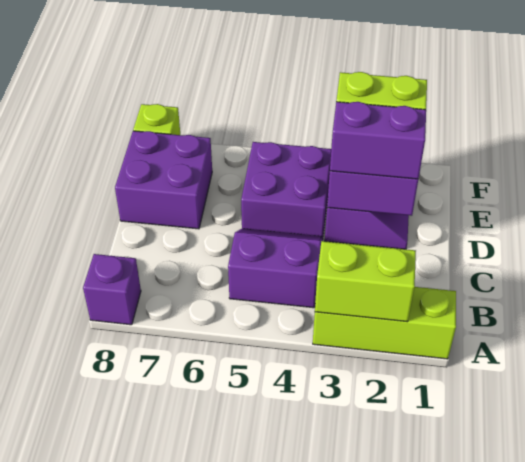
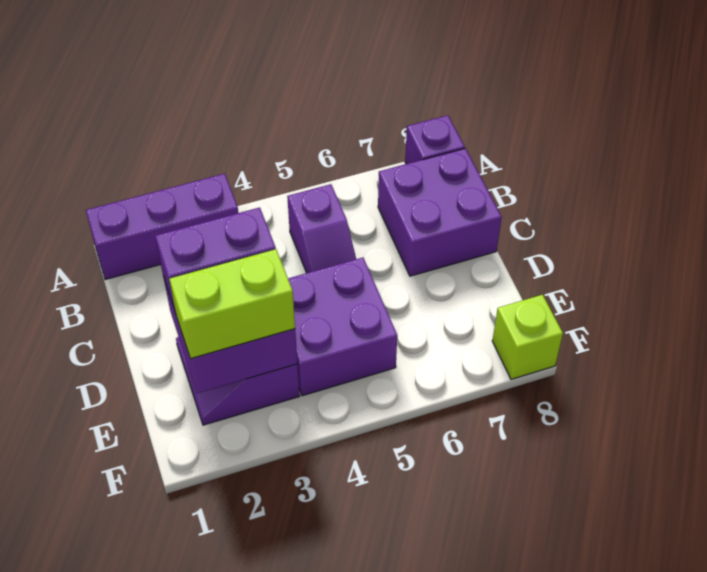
lime 1x3 brick [313,287,456,359] -> purple 1x3 brick [86,174,238,280]
lime 1x2 brick [315,241,416,322] -> none
purple 2x2 slope [228,229,323,308] -> purple 1x2 slope [287,184,356,273]
purple 2x2 brick [115,131,212,229] -> purple 2x2 brick moved to [378,148,502,276]

